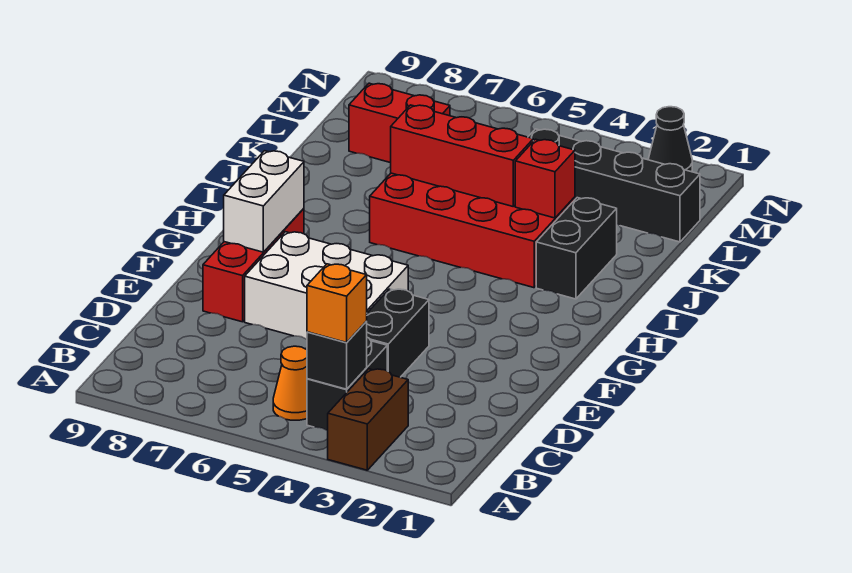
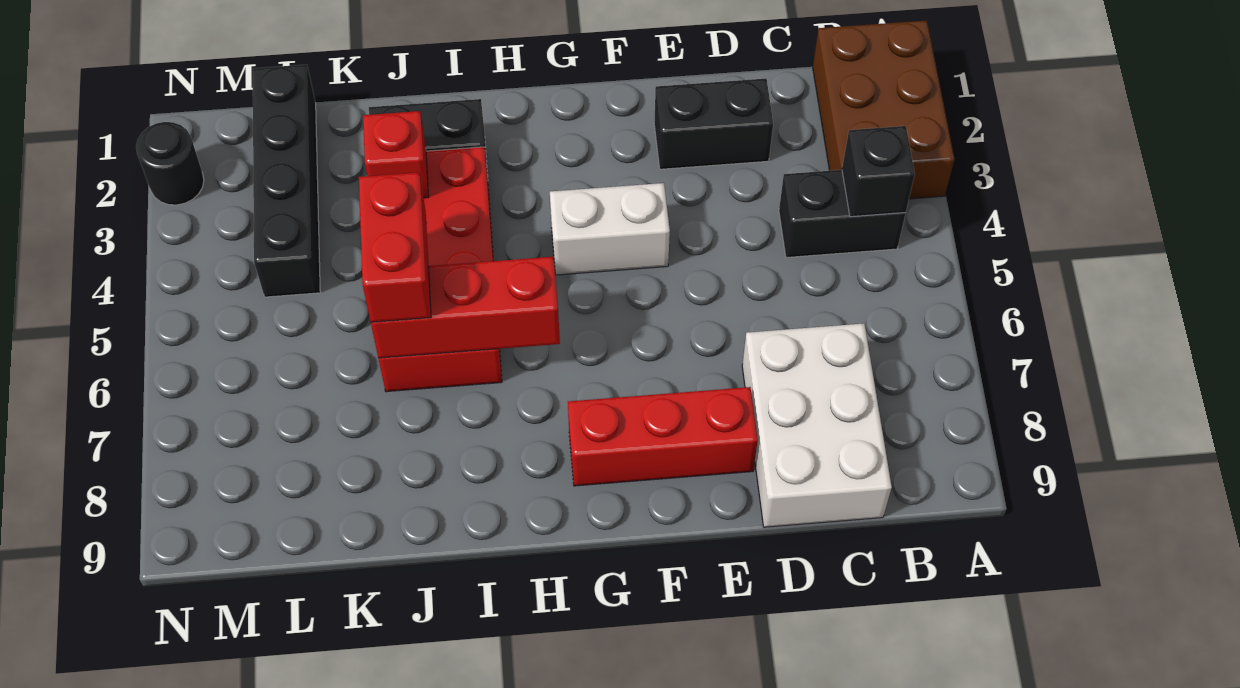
brown 1x2 brick [328,369,408,470] -> brown 2x3 brick [813,21,954,199]
orange 1x1 brick [307,264,367,343] -> none
orange 1x1 cone [273,346,307,420] -> none
black 1x2 brick [366,289,429,377] -> black 1x2 brick moved to [654,79,773,169]
white 2x3 brick [245,232,408,339] -> white 2x3 brick moved to [742,323,892,527]
white 1x2 brick [224,151,304,252] -> white 1x2 brick moved to [550,183,670,275]
red 1x3 brick [391,105,533,206] -> red 1x3 brick turned to [371,257,560,358]
red 1x2 brick [349,83,450,163] -> red 1x2 brick moved to [359,172,431,322]
black 1x1 cone [648,107,692,172] -> black 1x1 round brick [136,122,204,205]

